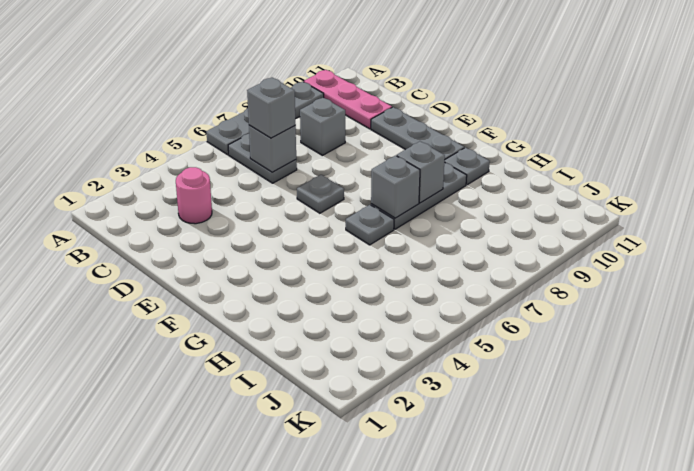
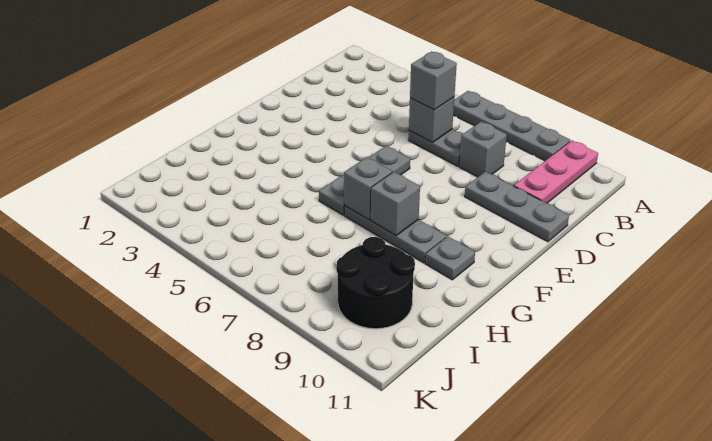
grey 1x2 plate [228,134,297,183] -> grey 1x2 plate turned to [408,129,463,166]
pink 1x1 round brick [176,167,212,224] -> none
grey 1x3 plate [371,107,464,159] -> grey 1x3 plate turned to [465,172,569,242]
none -> black 2x2 round brick [337,237,415,329]

